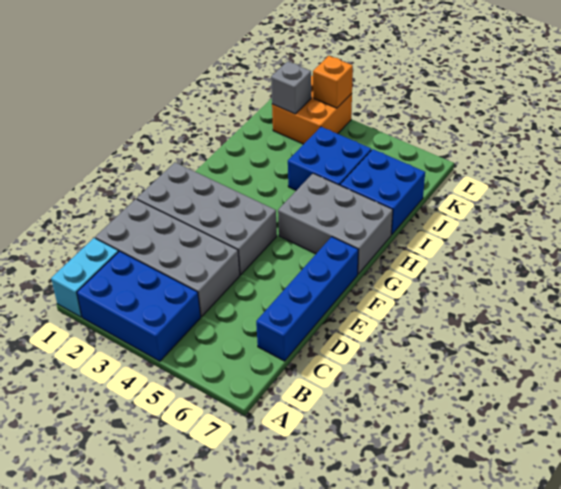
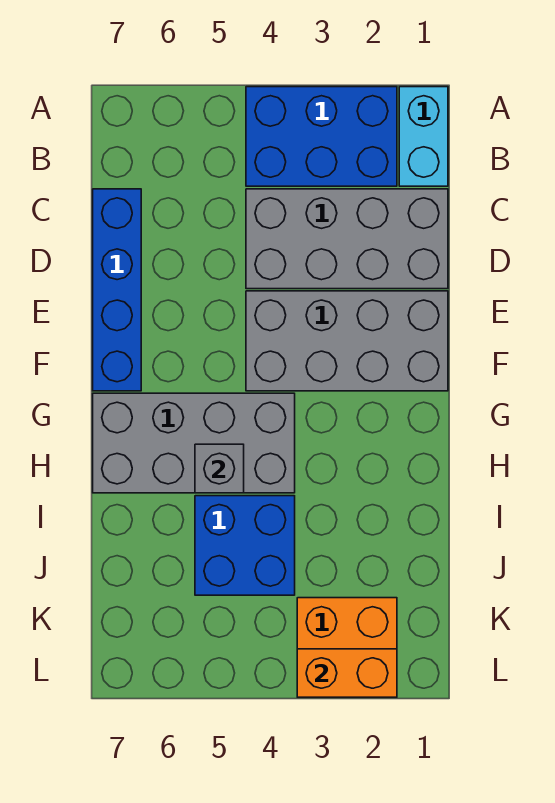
grey 2x3 brick [278,173,393,274] -> grey 2x4 brick [93,393,295,493]
blue 2x2 brick [340,149,425,235] -> none
grey 1x1 brick [271,61,311,114] -> grey 1x1 brick moved to [195,444,244,493]
orange 1x1 brick [313,56,353,108] -> orange 1x2 brick [297,649,397,697]

